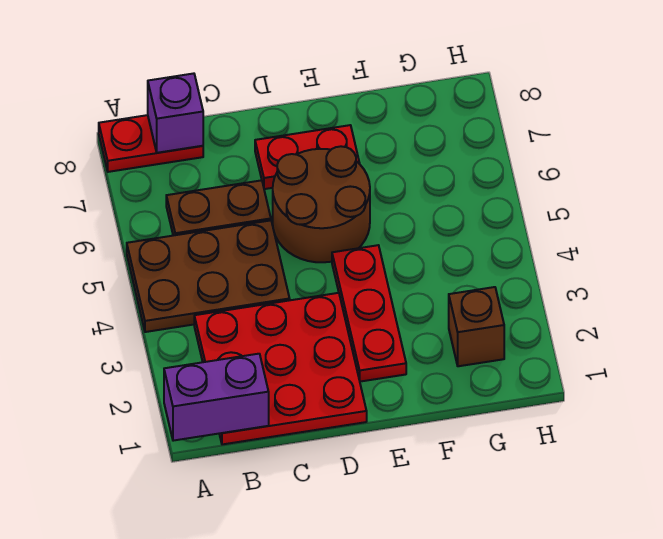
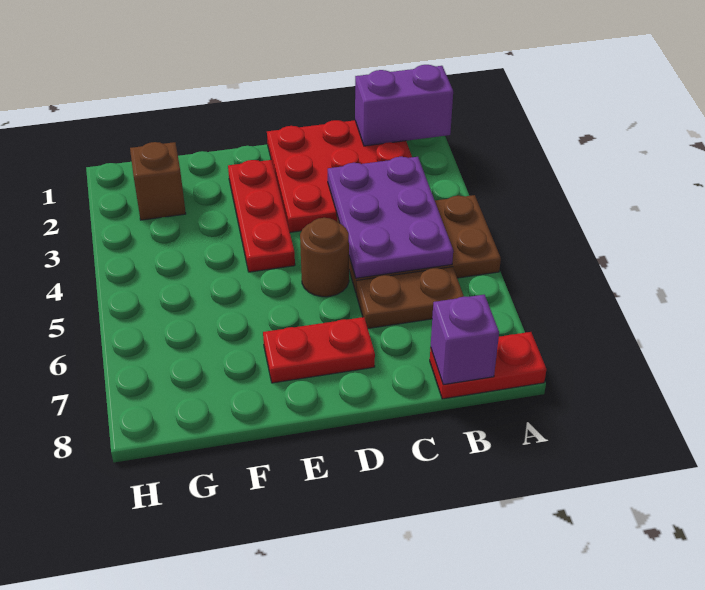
none -> purple 2x3 plate [328,157,453,278]
brown 2x2 round brick [273,146,370,262] -> brown 1x1 round brick [300,218,349,297]

